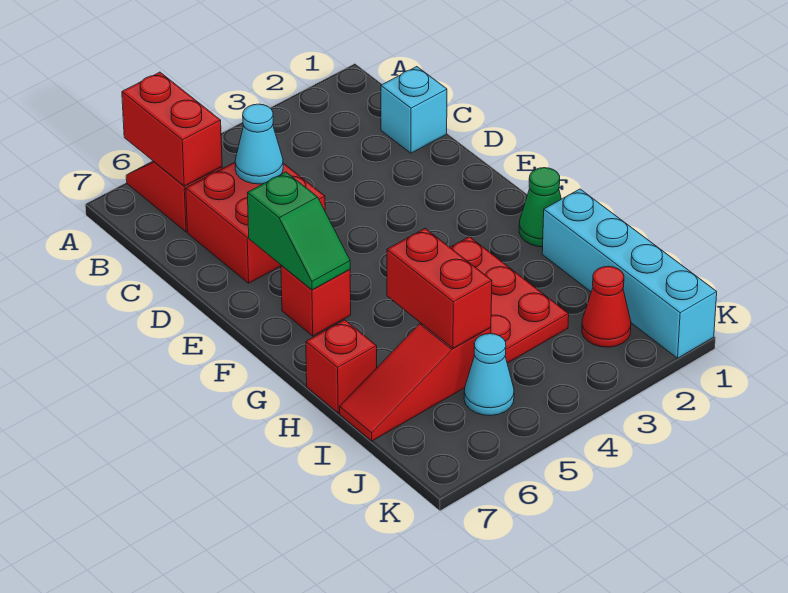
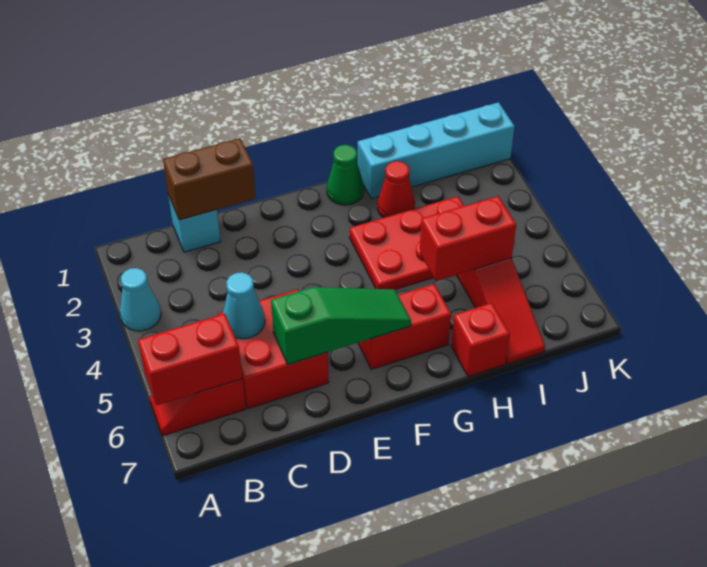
none -> brown 1x2 brick [163,138,256,220]
green 1x2 slope [248,172,350,290] -> green 1x3 slope [271,287,411,364]
red 1x1 brick [281,265,351,336] -> red 1x2 brick [358,284,451,369]
red 1x1 cone [582,266,631,347] -> red 1x1 cone moved to [378,161,415,218]
cyan 1x1 cone [464,334,514,415] -> cyan 1x1 cone moved to [120,268,161,331]

